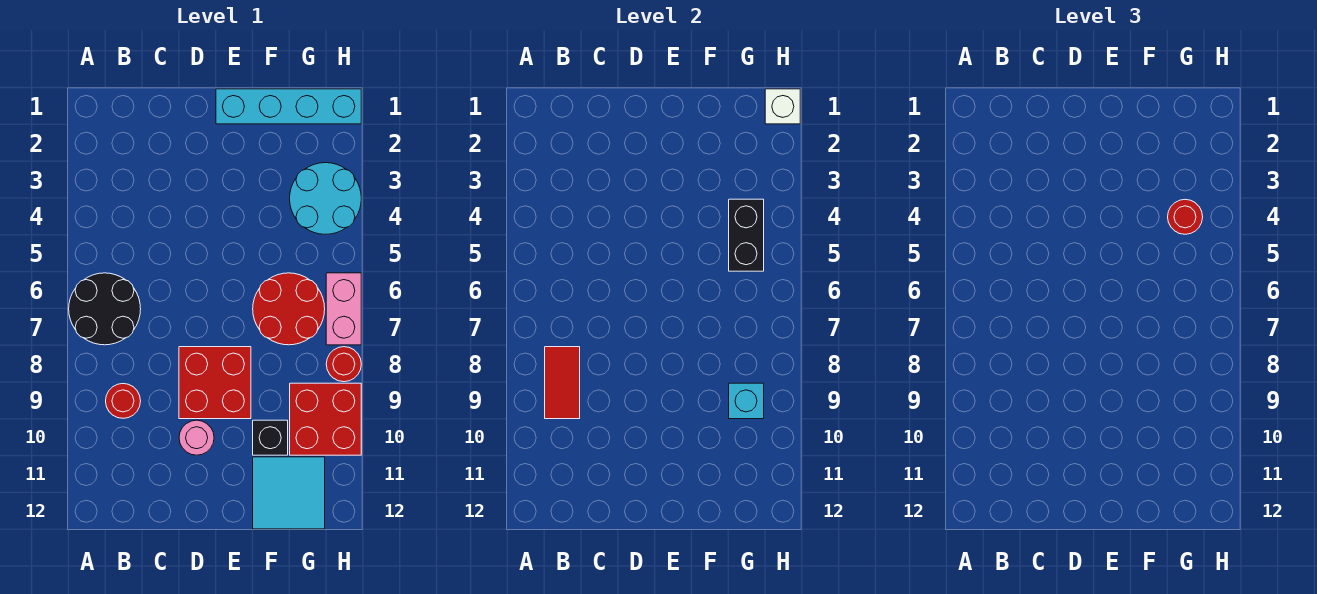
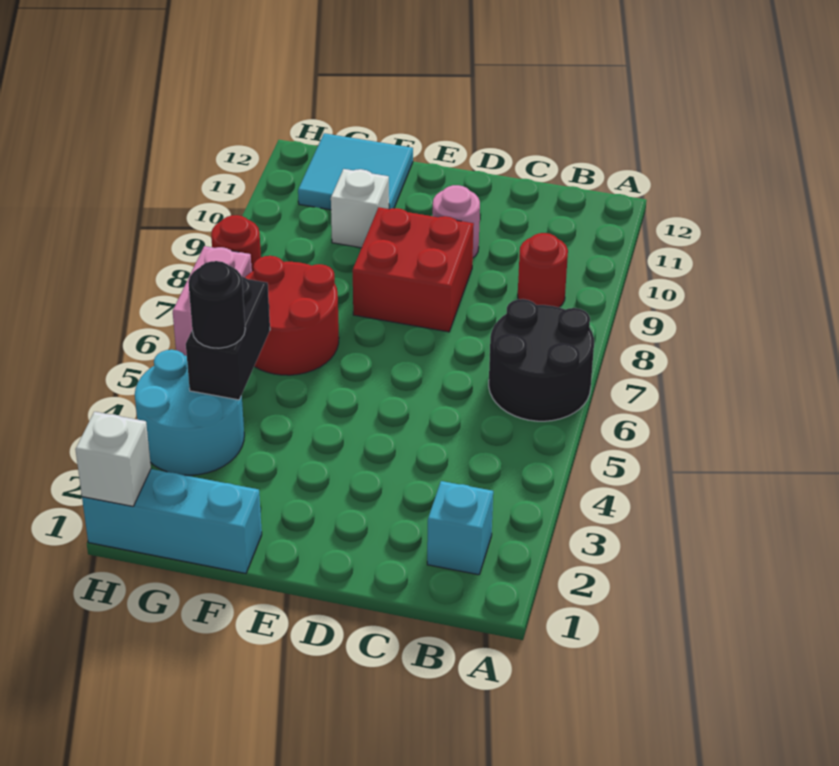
red 1x2 tile [545,347,580,419] -> none
cyan 1x4 brick [216,89,361,124] -> cyan 1x3 brick [82,469,262,573]
black 1x1 brick [253,420,288,455] -> white 1x1 brick [331,169,389,248]
red 1x1 round brick [1168,199,1203,234] -> black 1x1 round brick [188,261,245,348]
red 2x2 brick [290,383,361,455] -> none
cyan 1x1 brick [729,383,764,419] -> cyan 1x1 brick moved to [427,481,493,575]

